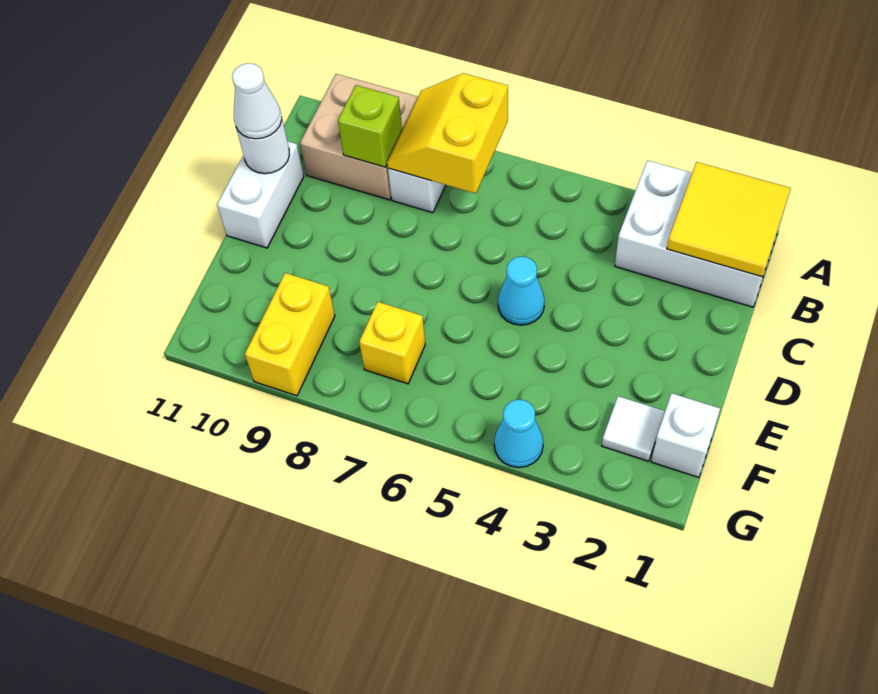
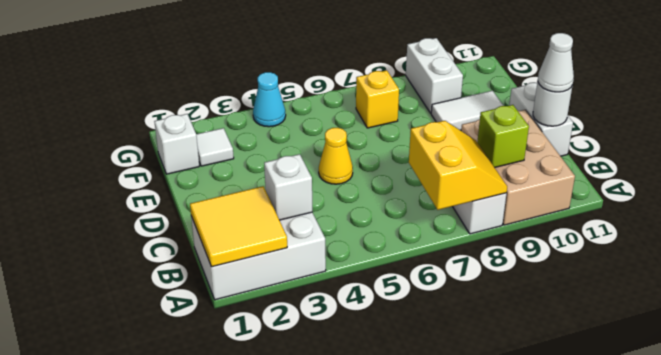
tan 2x2 brick [300,74,418,200] -> tan 2x3 brick [461,110,575,225]
none -> white 1x1 brick [264,154,312,220]
cyan 1x1 cone [498,257,545,325] -> yellow 1x1 cone [319,128,353,184]
none -> white 1x2 tile [431,91,504,130]
yellow 1x2 brick [245,273,335,396] -> white 1x2 brick [406,38,463,113]

